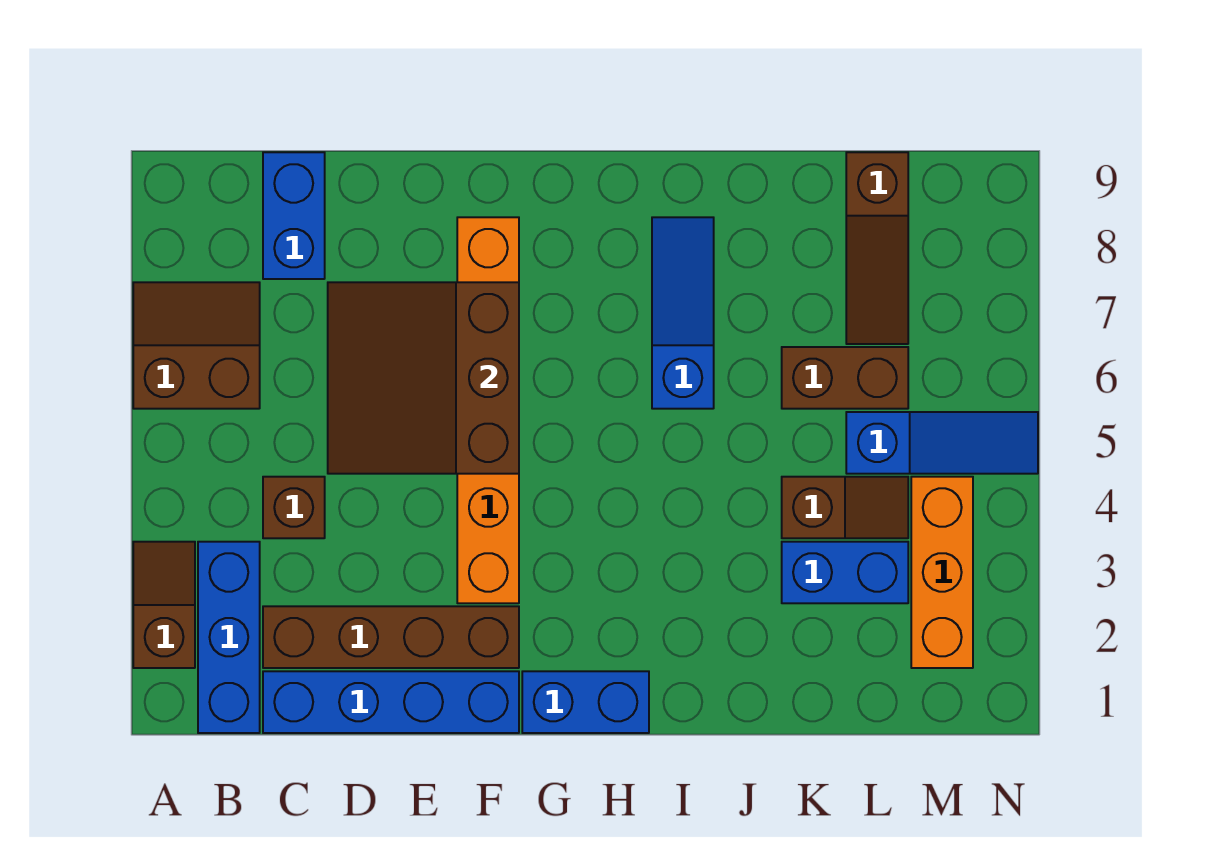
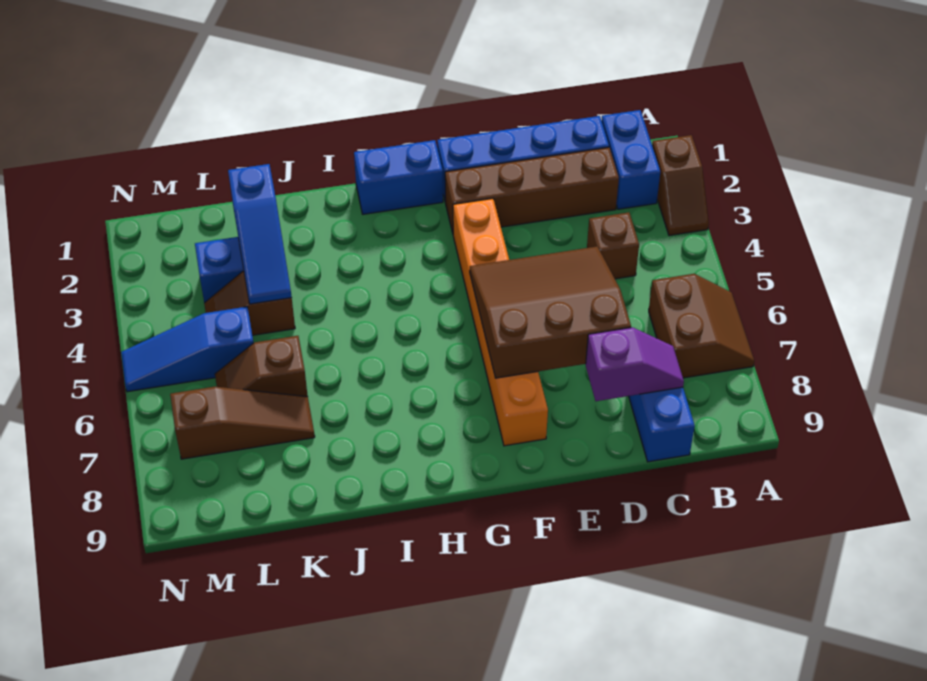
brown 2x2 slope [133,282,260,409] -> brown 2x2 slope turned to [649,274,754,378]
blue 1x3 brick [198,542,260,733] -> blue 1x2 brick [601,110,660,209]
none -> purple 1x2 slope [586,327,684,401]
brown 3x3 slope [328,282,519,474] -> brown 3x3 slope turned to [470,246,631,378]
blue 1x3 slope [652,217,714,409] -> blue 1x3 slope moved to [228,164,292,304]
brown 1x2 brick [782,347,908,409] -> brown 1x2 slope [215,336,308,397]
brown 1x3 slope [846,152,908,344] -> brown 1x3 slope turned to [170,387,315,459]
orange 1x3 brick [911,477,973,668] -> none

